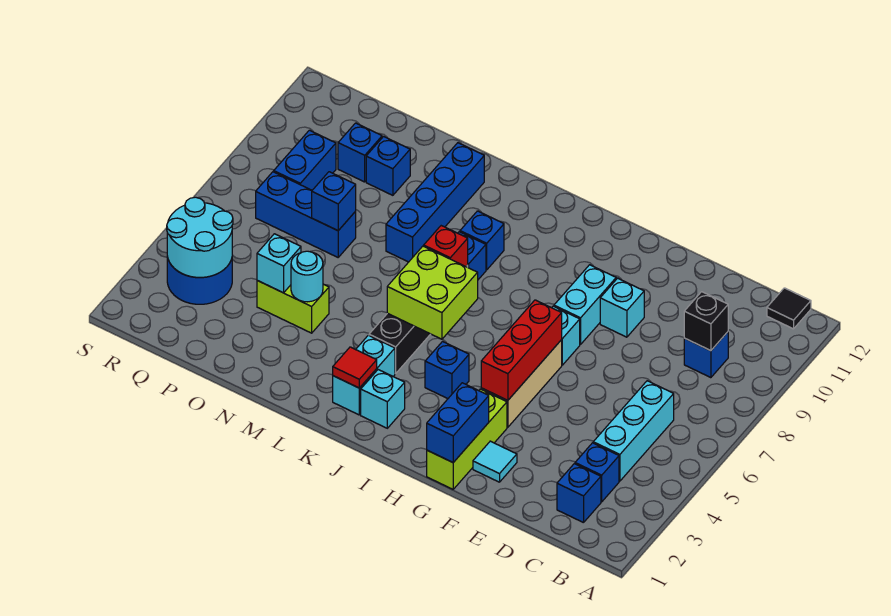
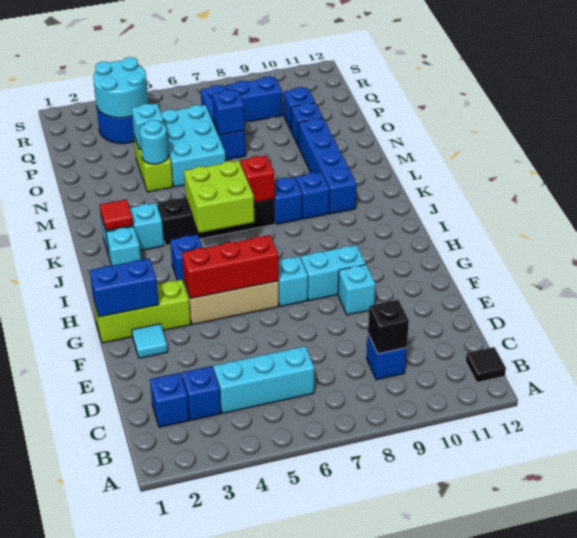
blue 1x4 brick [386,143,484,262] -> blue 1x4 brick turned to [298,118,357,214]
none -> cyan 2x3 brick [161,105,226,187]

